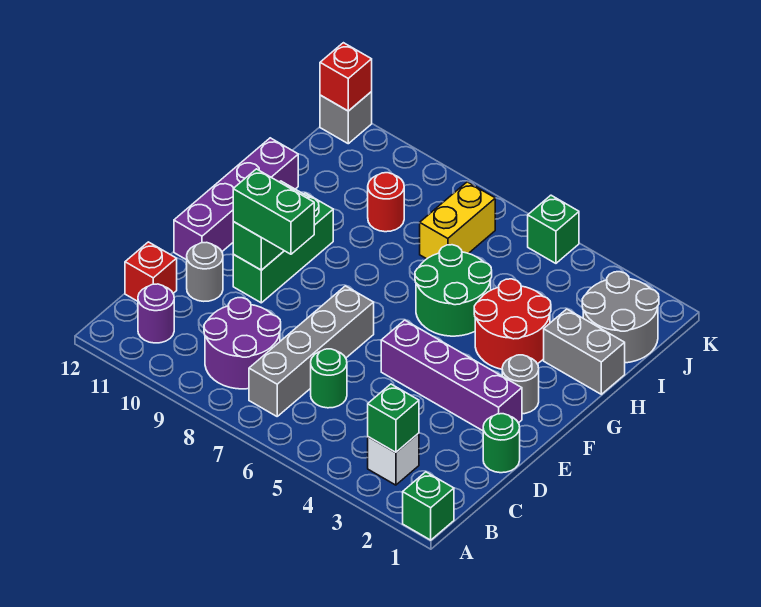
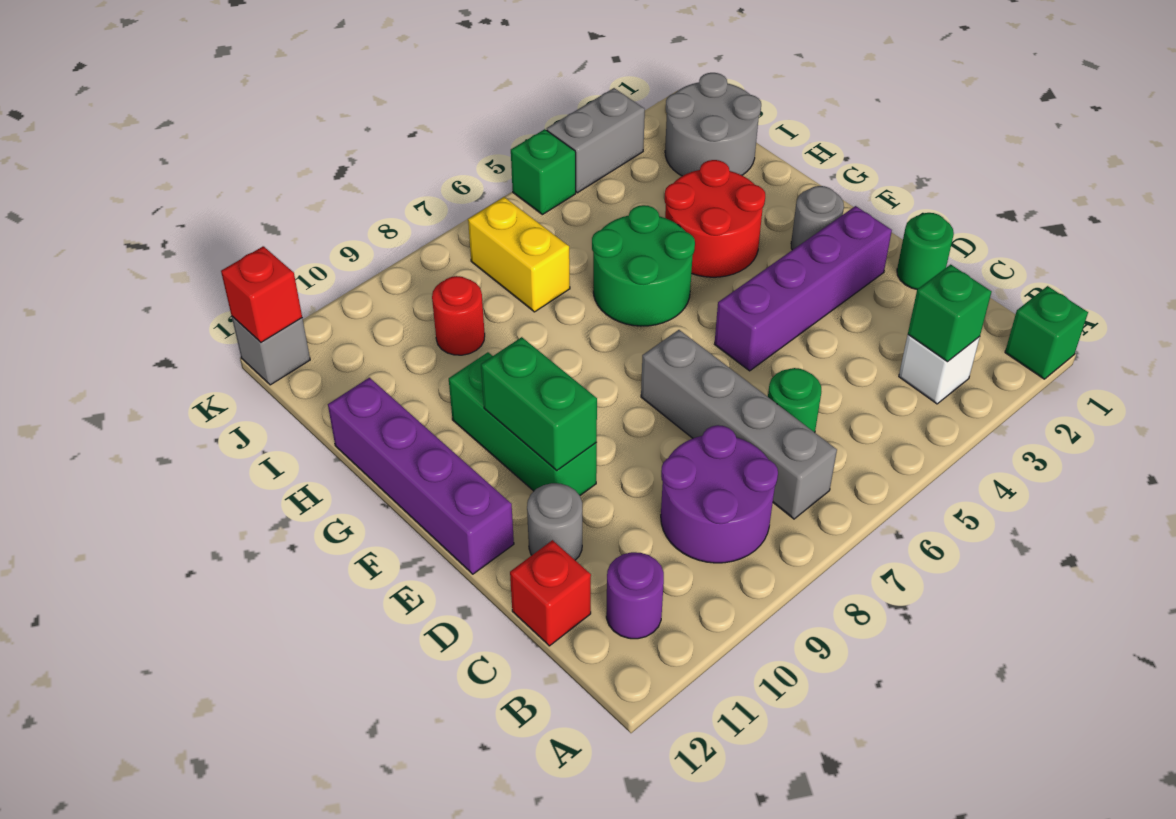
green 1x2 brick [233,169,314,254] -> none
grey 1x2 brick [544,309,625,394] -> grey 1x2 brick moved to [547,88,645,193]

